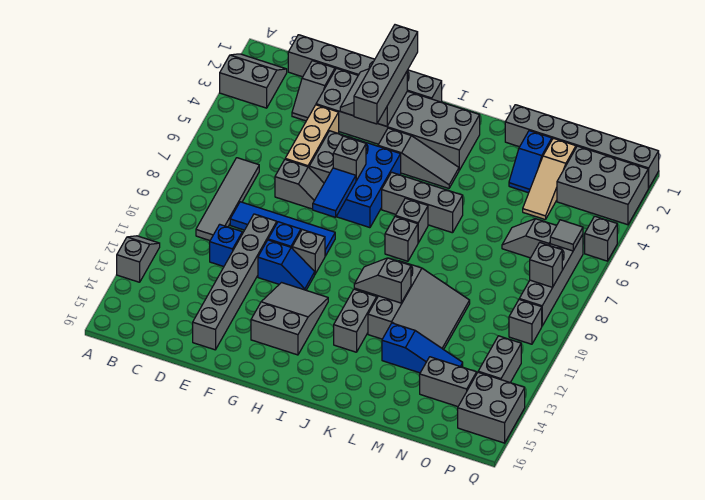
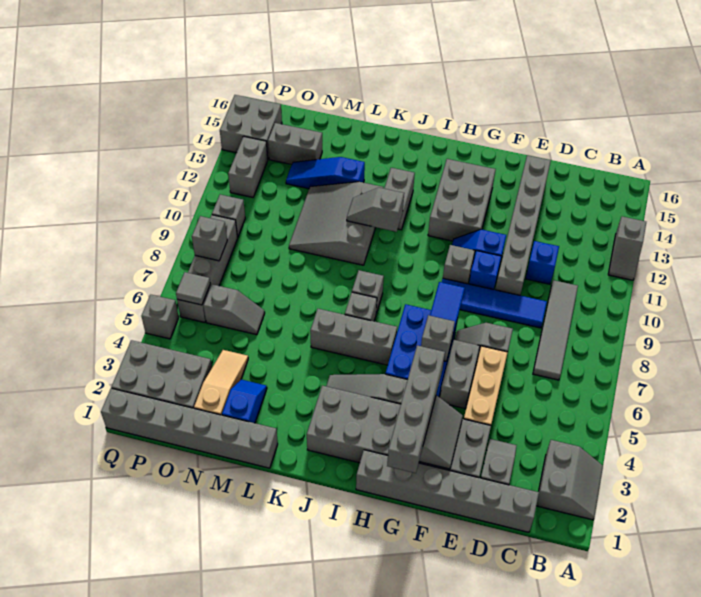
grey 2x2 slope [220,54,287,108] -> grey 2x2 slope turned to [536,440,603,520]
grey 2x3 slope [251,283,328,355] -> grey 2x3 brick [428,159,496,241]
grey 1x2 slope [354,258,411,303] -> grey 1x2 slope turned to [347,188,404,232]

